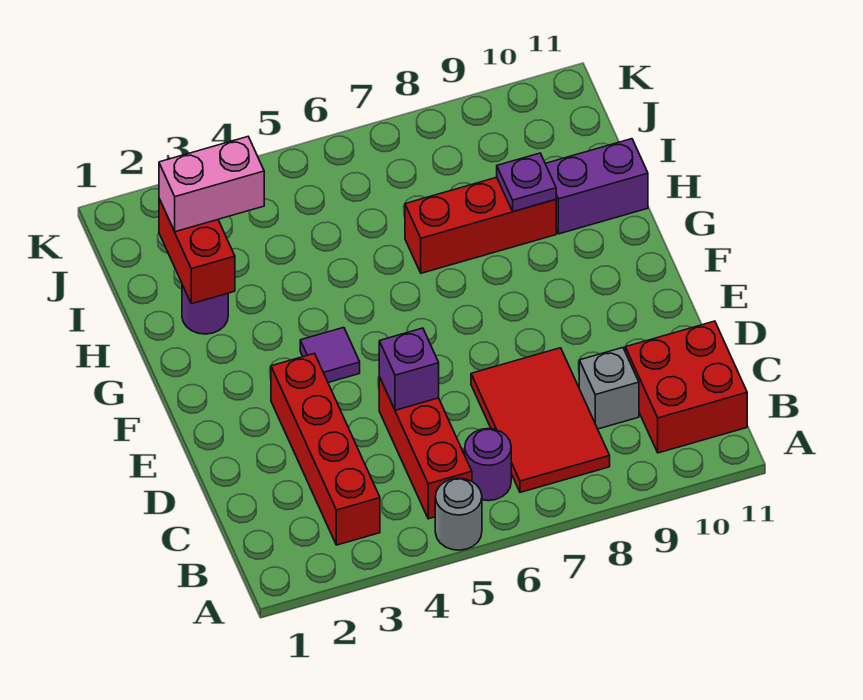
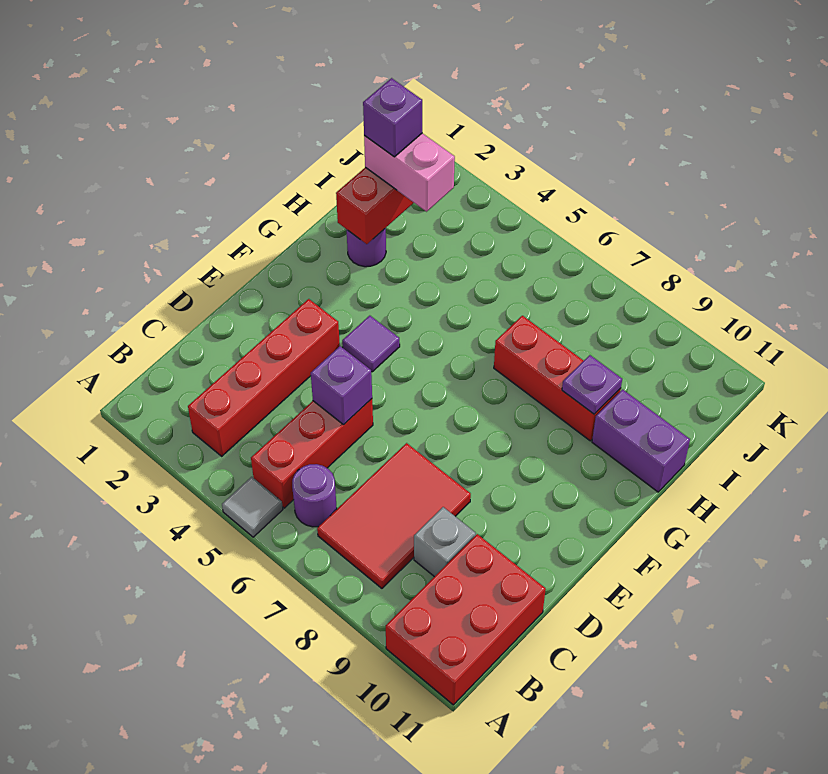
grey 1x1 round brick [435,478,482,550] -> grey 1x1 tile [222,477,283,537]
red 2x2 brick [625,321,747,453] -> red 2x3 brick [386,534,546,705]
none -> purple 1x1 brick [363,78,422,157]

